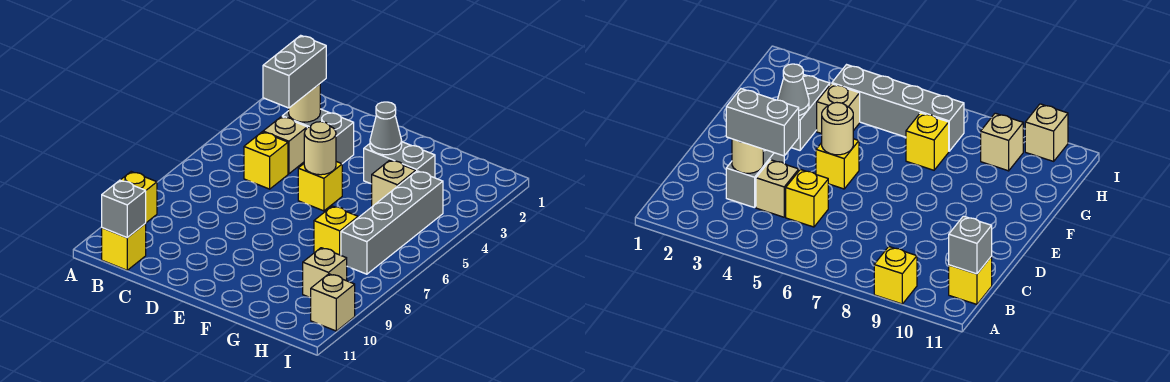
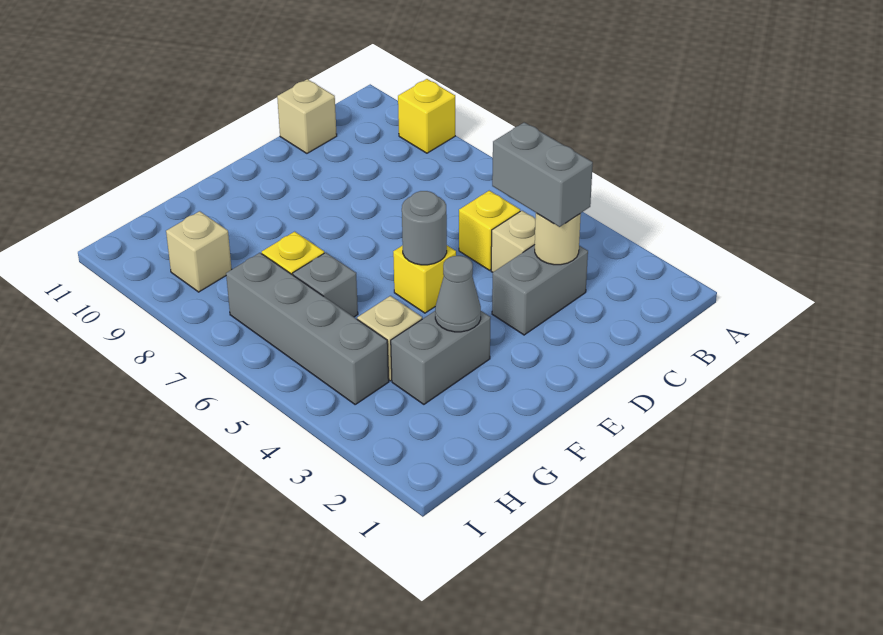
yellow 1x1 brick [102,223,146,270] -> none
grey 1x1 brick [102,180,146,238] -> grey 1x1 brick moved to [293,253,358,317]
tan 1x1 round brick [304,122,336,175] -> grey 1x1 round brick [402,191,447,265]
tan 1x1 brick [311,274,355,331] -> tan 1x1 brick moved to [277,79,337,153]

